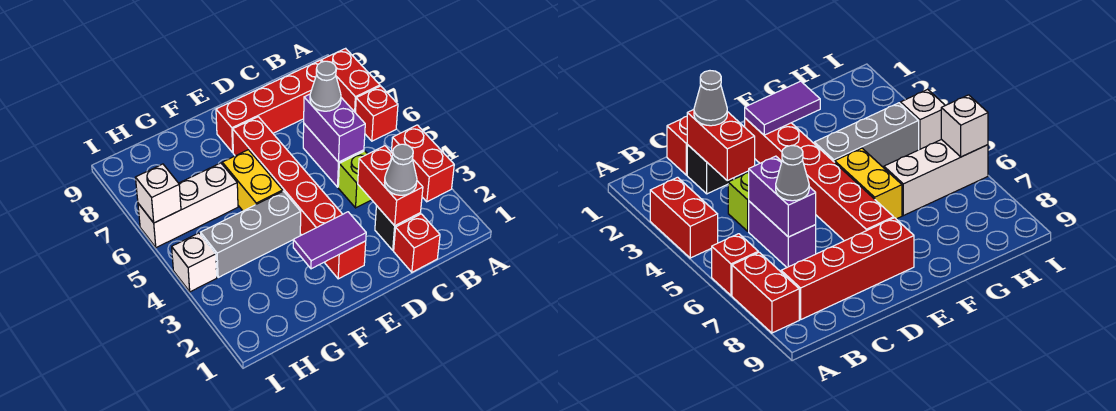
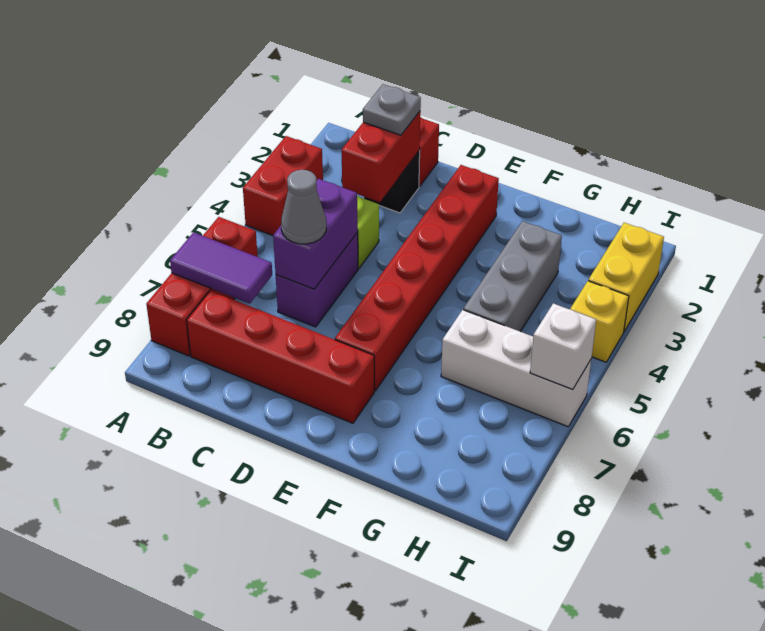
grey 1x1 cone [384,144,417,195] -> grey 1x1 plate [363,84,421,135]
purple 1x2 tile [293,212,366,269] -> purple 1x2 tile moved to [170,232,272,304]
grey 1x3 brick [201,191,301,277] -> grey 1x3 brick turned to [463,221,562,332]
yellow 1x2 brick [222,150,283,211] -> yellow 1x2 brick moved to [588,223,664,331]
white 1x1 brick [172,233,217,292] -> yellow 1x1 brick [570,281,629,362]

